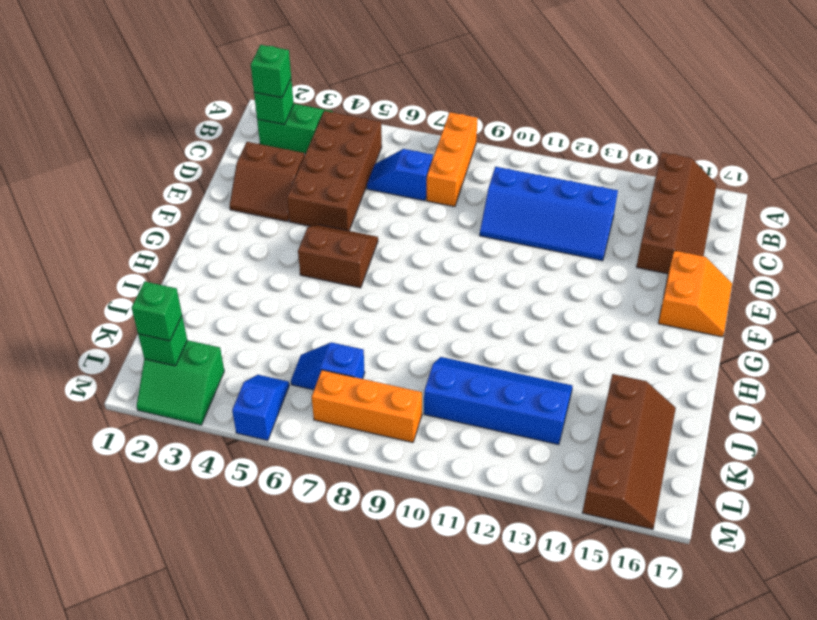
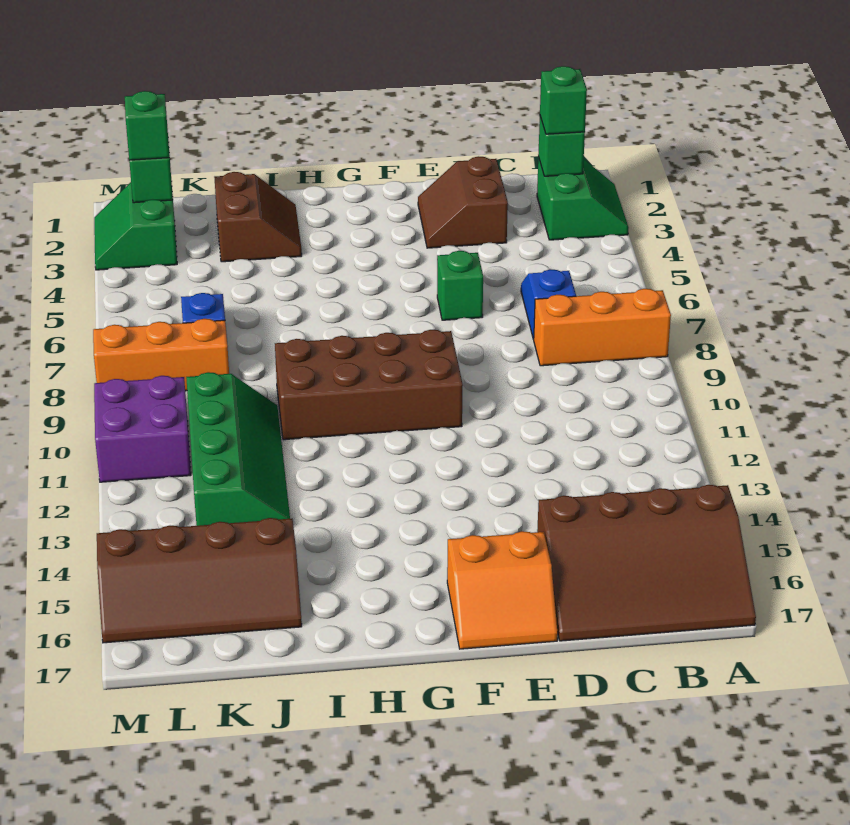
brown 2x4 slope [636,152,717,274] -> brown 3x4 slope [537,485,756,641]
brown 2x4 brick [287,111,382,231] -> brown 2x4 brick moved to [275,330,463,440]
blue 2x4 slope [480,167,618,261] -> none
none -> green 1x1 brick [437,251,483,320]
brown 2x2 slope [298,225,378,288] -> brown 2x2 slope moved to [214,172,302,262]
blue 2x4 slope [424,357,573,445] -> green 2x4 slope [186,372,290,526]
blue 1x2 slope [232,375,289,440] -> none
orange 1x3 brick [312,370,422,442] -> orange 1x3 brick turned to [93,319,229,391]
none -> purple 2x2 brick [94,376,191,482]

